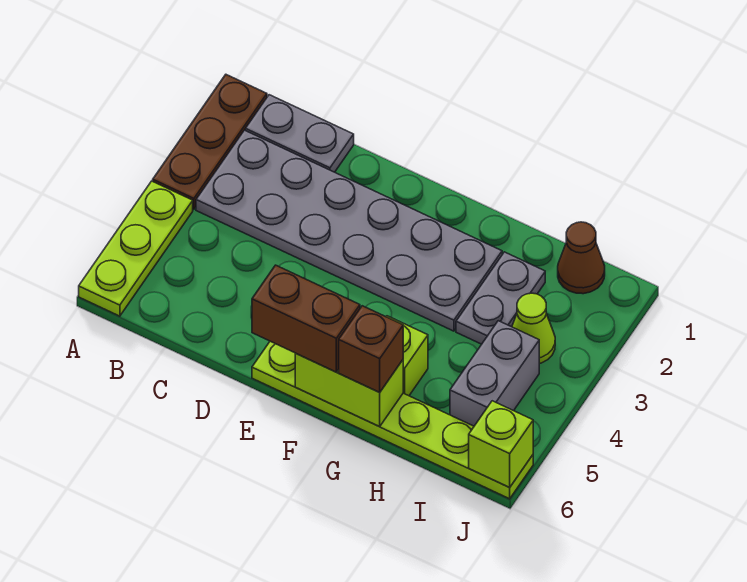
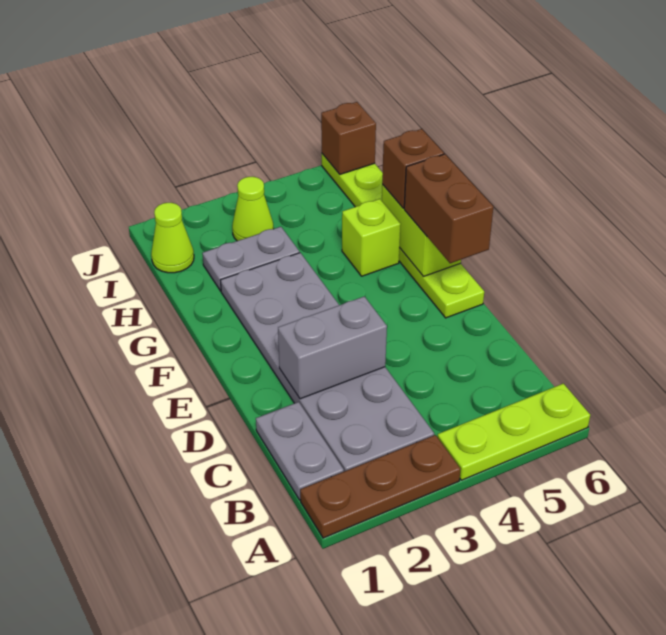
brown 1x1 cone [558,222,605,294] -> lime 1x1 cone [151,203,194,273]
grey 1x2 brick [450,321,539,426] -> grey 1x2 brick moved to [278,297,387,399]
lime 1x1 brick [469,401,533,487] -> brown 1x1 brick [321,102,376,174]

